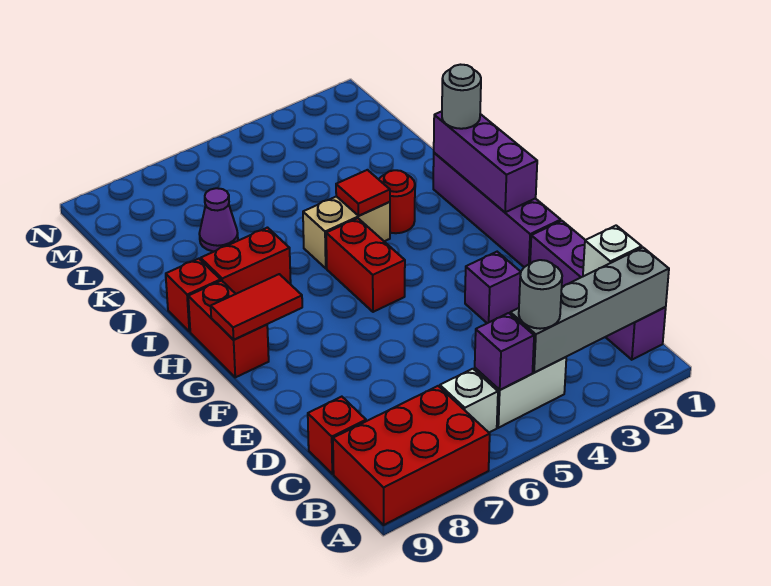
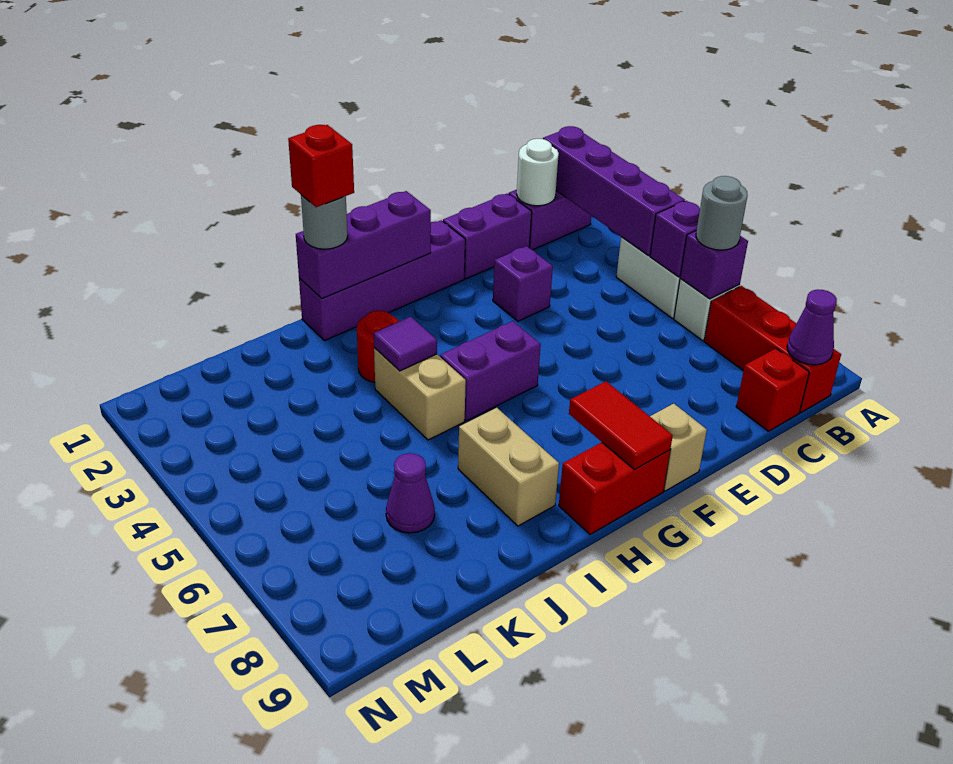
red 2x3 brick [333,386,490,525] -> red 1x3 brick [704,286,841,413]
grey 1x4 brick [510,248,669,373] -> purple 1x4 brick [543,126,685,256]
grey 1x1 round brick [519,260,562,329] -> grey 1x1 round brick moved to [696,176,748,250]
none -> purple 1x1 brick [680,231,748,299]
none -> purple 1x1 cone [787,290,837,365]
white 1x1 brick [583,226,642,276] -> white 1x1 round brick [517,139,559,206]
none -> tan 1x1 brick [650,404,707,491]
red 1x2 brick [326,218,405,312] -> purple 1x2 brick [440,321,541,421]
red 1x1 tile [336,170,390,216] -> purple 1x1 tile [374,317,437,371]
red 1x2 brick [201,228,291,294] -> tan 1x2 brick [458,408,559,526]
red 1x1 brick [166,259,221,332] -> red 1x1 brick moved to [288,125,354,207]

